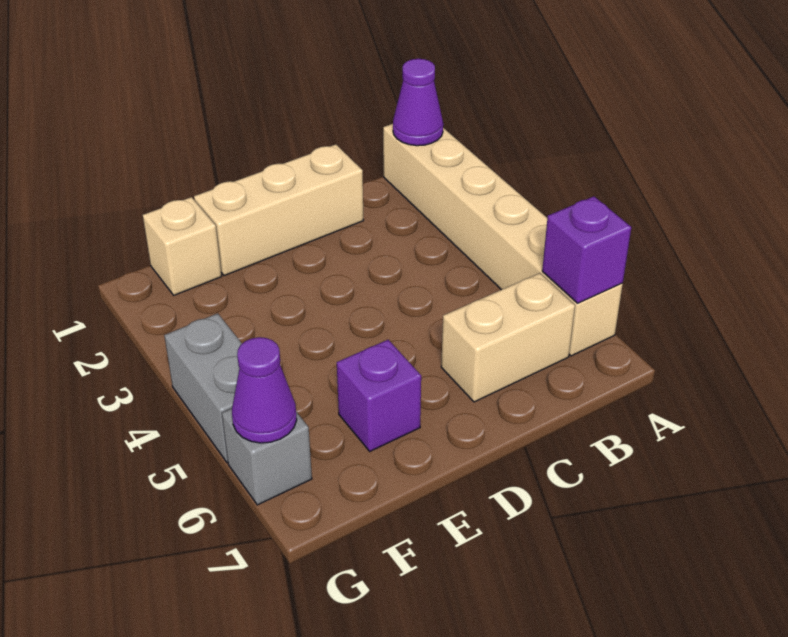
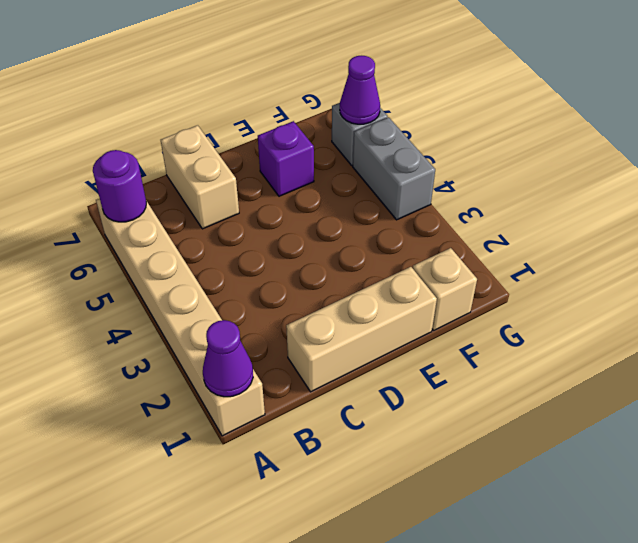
purple 1x1 brick [542,196,631,303] -> purple 1x1 round brick [93,150,146,222]
tan 1x2 brick [441,273,575,402] -> tan 1x2 brick turned to [161,125,239,229]

